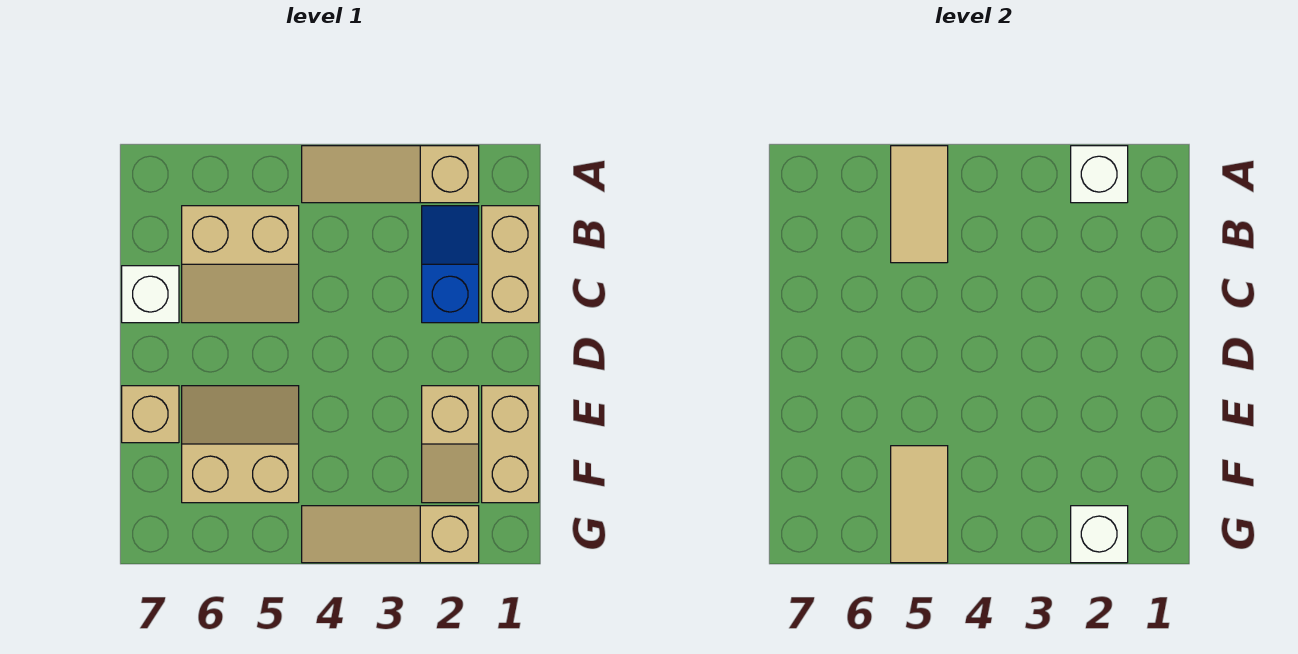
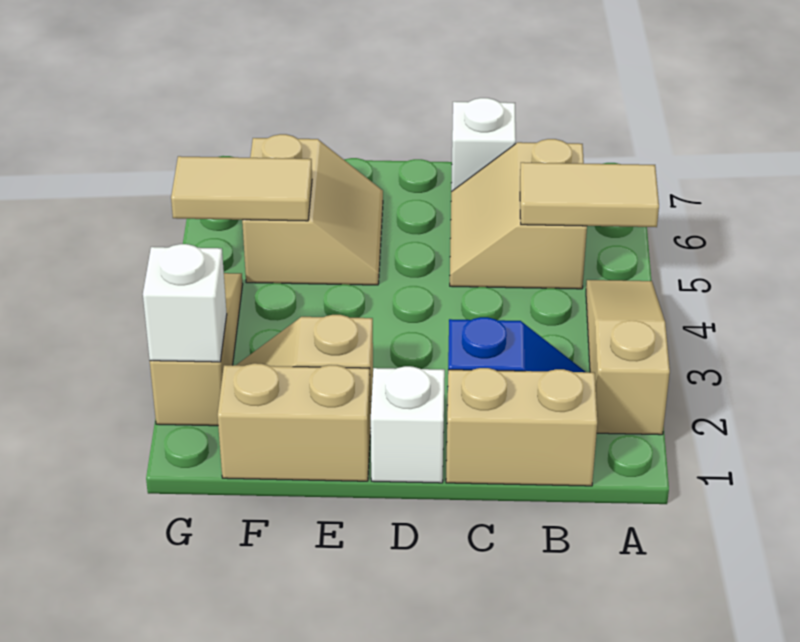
white 1x1 brick [1071,146,1128,203] -> white 1x1 brick moved to [370,366,445,483]
tan 1x1 brick [122,386,179,443] -> none

